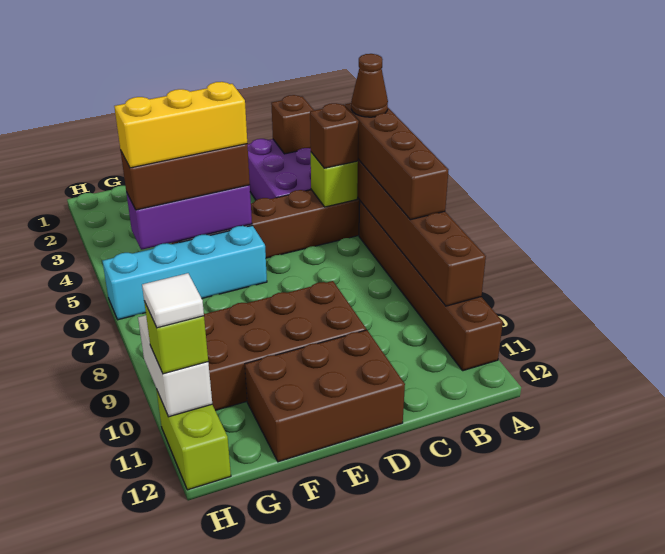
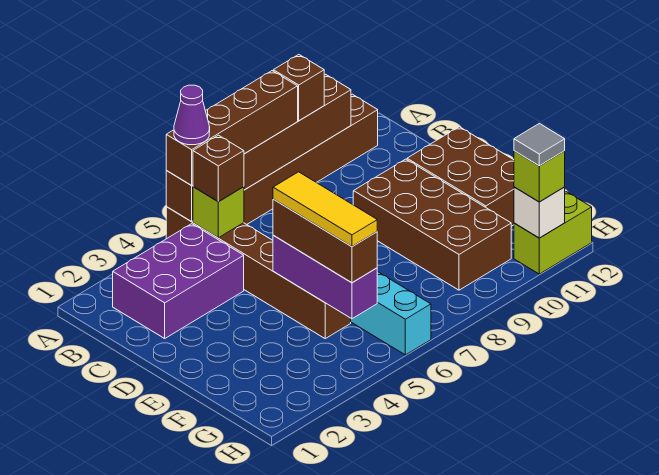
brown 1x1 cone [351,54,388,117] -> purple 1x1 cone [174,85,210,145]
brown 1x1 brick [271,95,314,154] -> brown 1x1 brick moved to [273,55,324,121]
yellow 1x3 brick [114,82,247,168] -> yellow 1x3 tile [273,172,377,247]
white 1x2 brick [138,315,212,417] -> white 1x1 brick [514,187,565,238]
white 1x1 tile [142,273,204,328] -> grey 1x1 tile [514,124,565,166]

